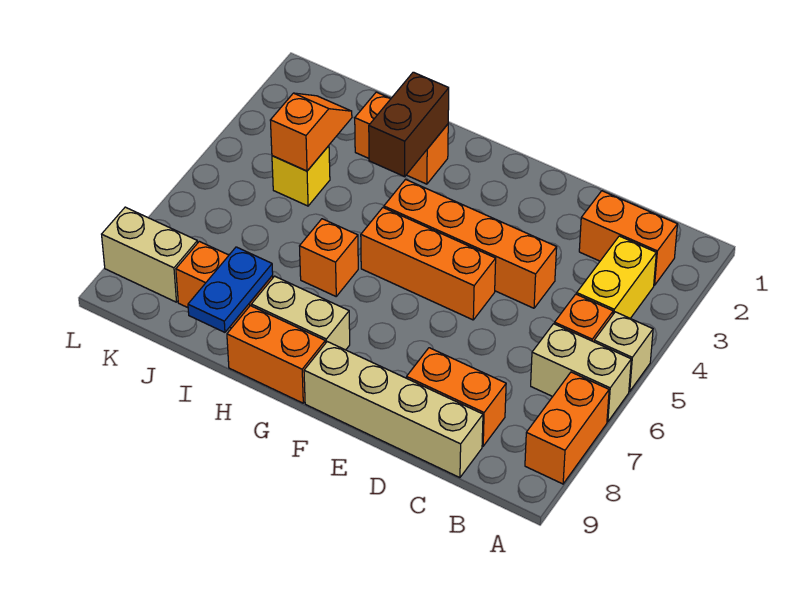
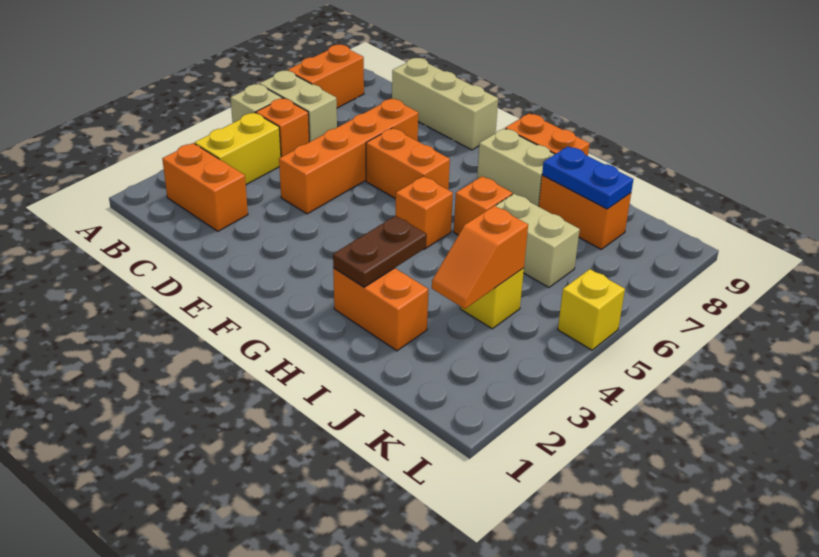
orange 1x2 brick [407,348,506,446] -> orange 1x2 brick moved to [366,128,450,199]
tan 1x4 brick [304,342,483,478] -> tan 1x3 brick [392,58,498,150]
orange 1x4 brick [384,179,557,308] -> orange 1x4 brick turned to [279,99,418,214]
orange 1x3 brick [361,208,496,320] -> orange 1x1 brick [396,176,453,249]
brown 1x2 brick [369,72,449,177] -> brown 1x2 plate [333,216,427,287]
blue 1x2 plate [188,247,273,332] -> blue 1x2 plate turned to [542,146,633,209]
tan 1x2 brick [102,207,198,302] -> tan 1x2 brick moved to [495,194,580,287]
none -> yellow 1x1 brick [558,269,625,350]

